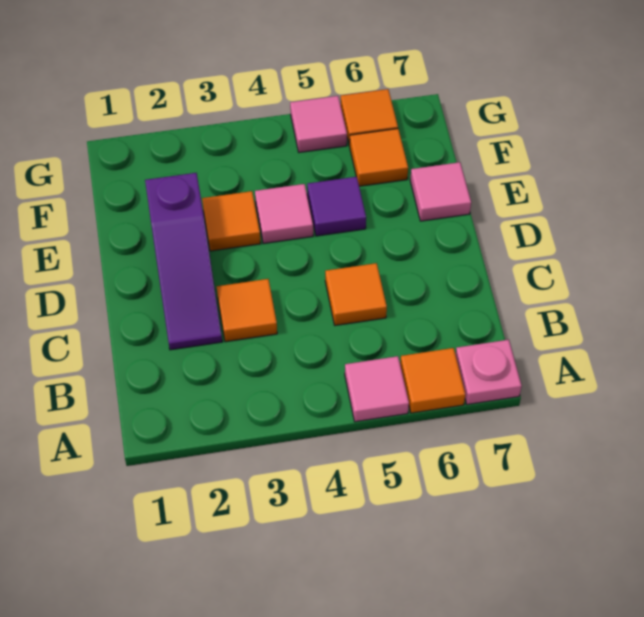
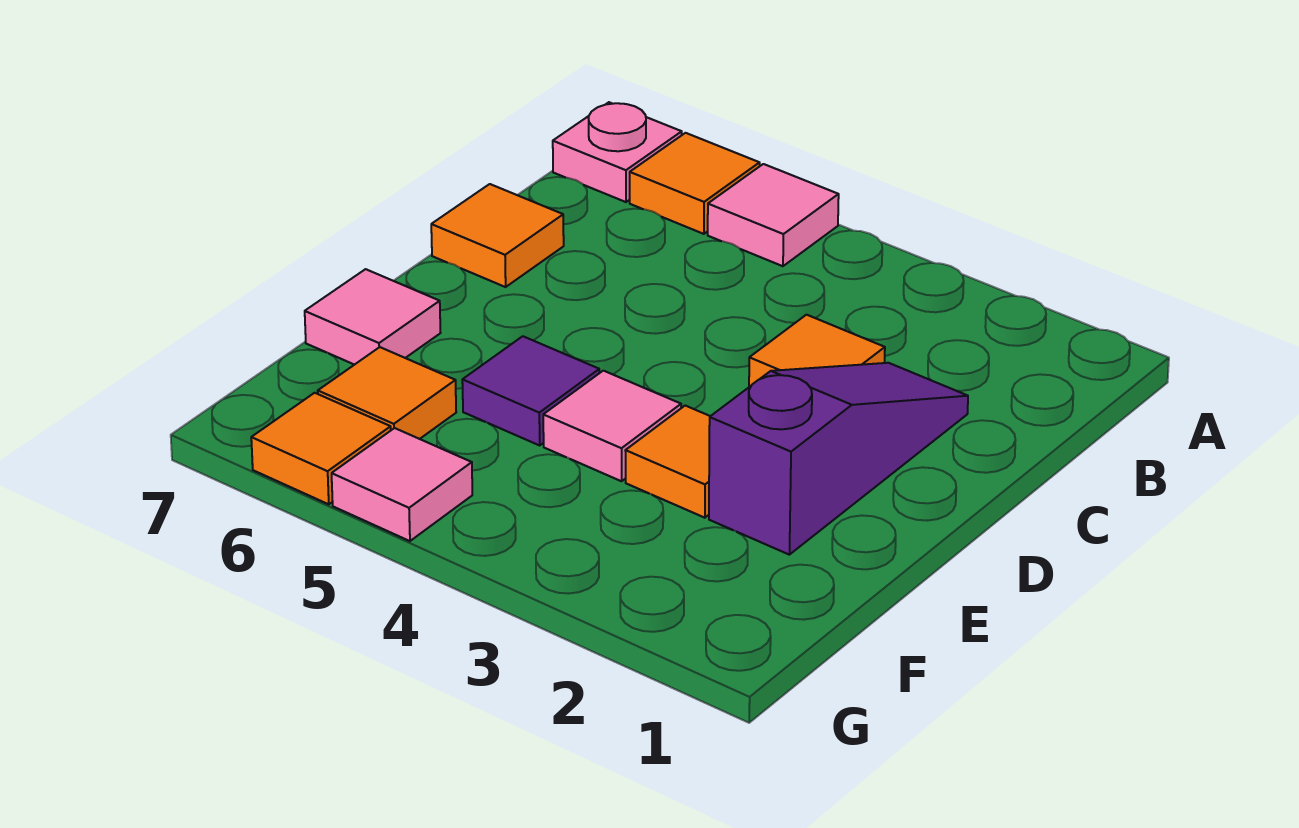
orange 1x1 tile [325,263,387,325] -> orange 1x1 tile moved to [431,184,564,287]

